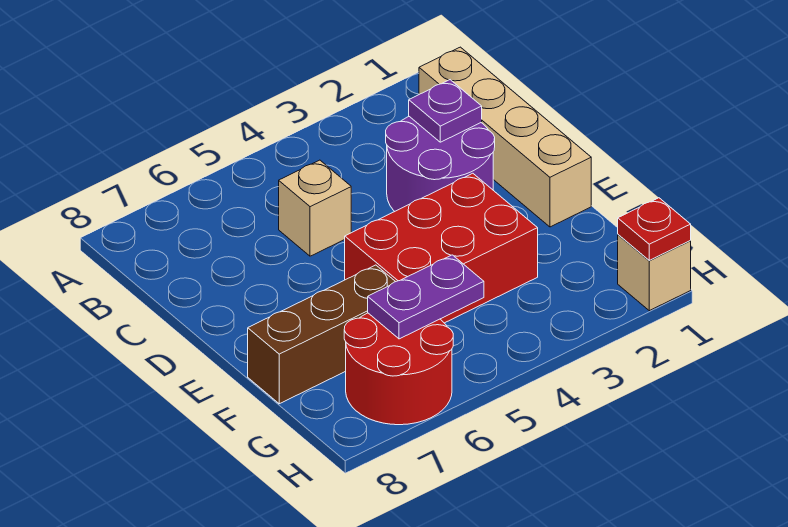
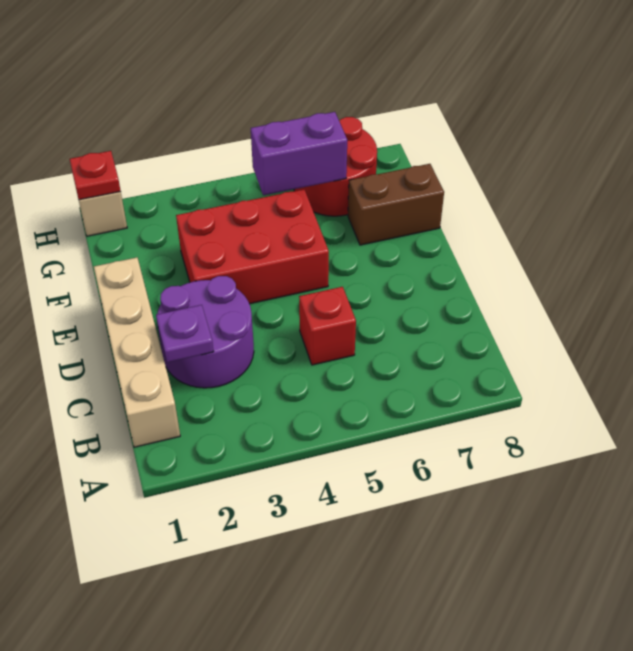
tan 1x1 brick [279,160,351,256] -> red 1x1 brick [299,287,356,365]
brown 1x3 brick [248,265,395,404] -> brown 1x2 brick [348,164,444,245]
purple 1x2 plate [368,255,484,339] -> purple 1x2 brick [251,112,347,195]

